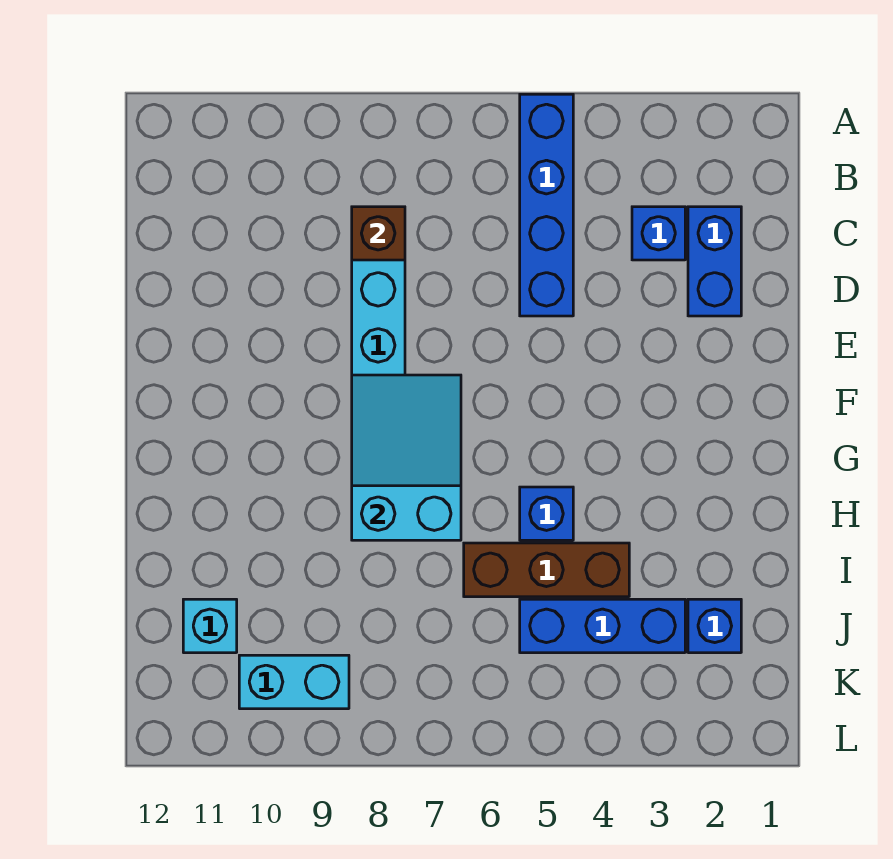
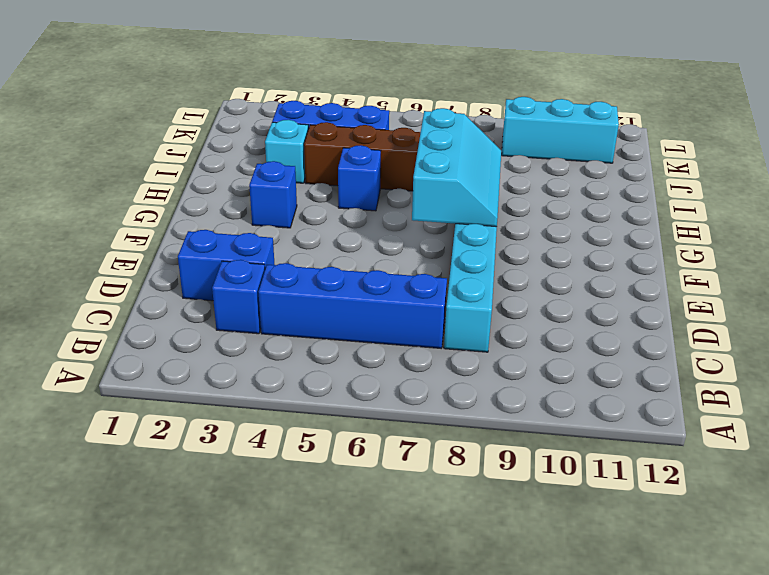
blue 1x4 brick [520,94,573,316] -> blue 1x4 brick turned to [258,263,447,348]
blue 1x2 brick [688,207,741,316] -> blue 1x2 brick turned to [178,230,275,301]
brown 1x1 brick [352,207,405,260] -> none
cyan 2x3 slope [352,375,461,540] -> cyan 2x3 slope turned to [412,108,501,227]
blue 1x1 brick [688,599,741,653] -> blue 1x1 brick moved to [249,161,297,228]
cyan 1x1 brick [183,599,237,653] -> cyan 1x1 brick moved to [265,120,308,183]
cyan 1x2 brick [239,655,349,709] -> cyan 1x3 brick [502,97,619,163]

